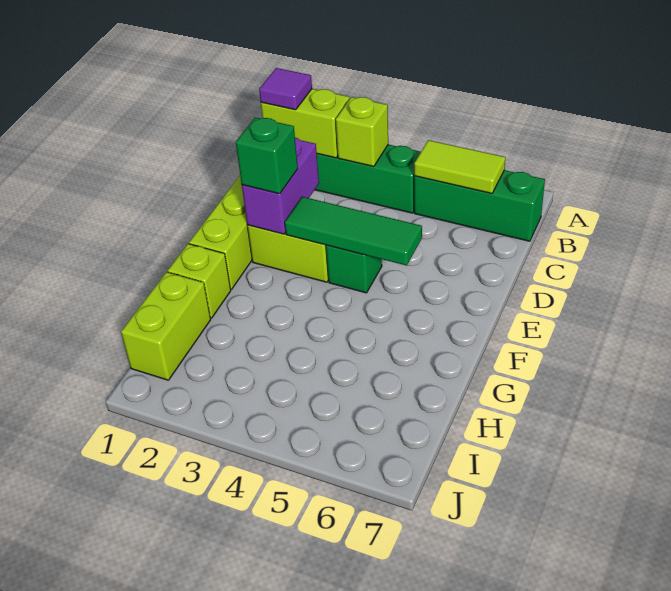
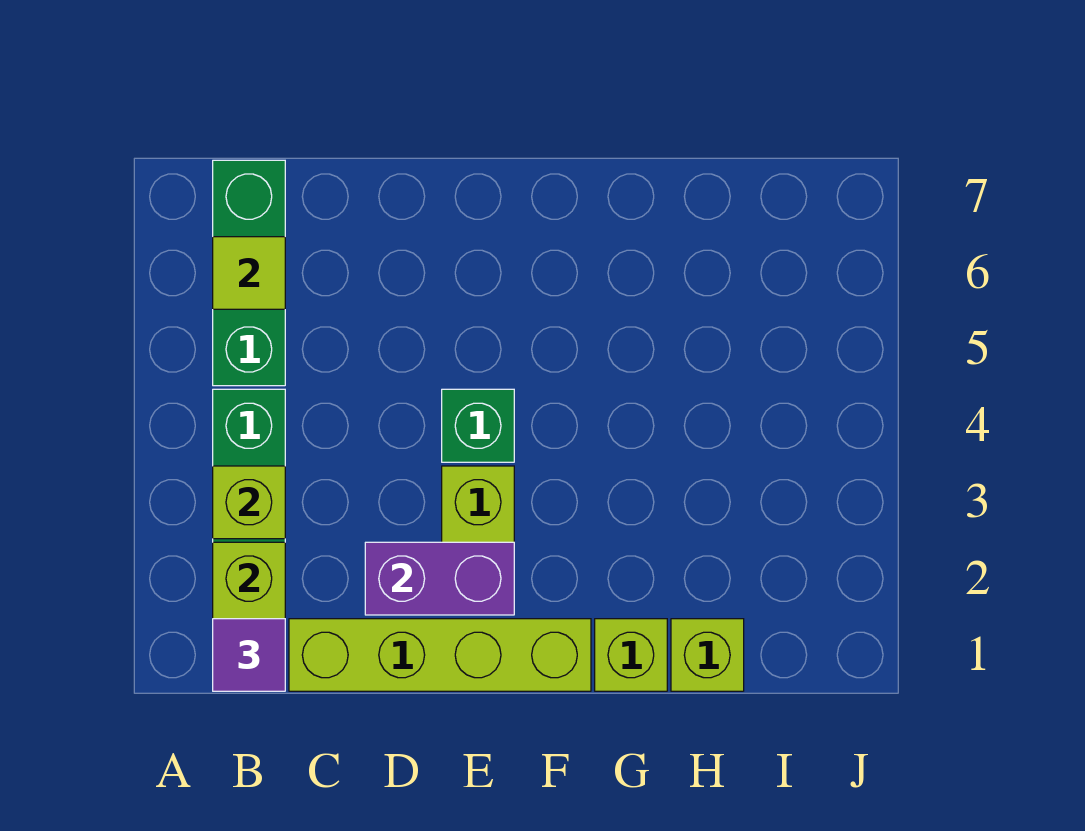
lime 1x2 tile [414,140,505,193] -> lime 1x1 tile [213,237,285,309]
green 1x1 brick [236,117,298,194] -> none
green 1x3 tile [285,197,422,266] -> none
lime 1x2 brick [121,272,211,380] -> lime 1x1 brick [671,619,744,691]

